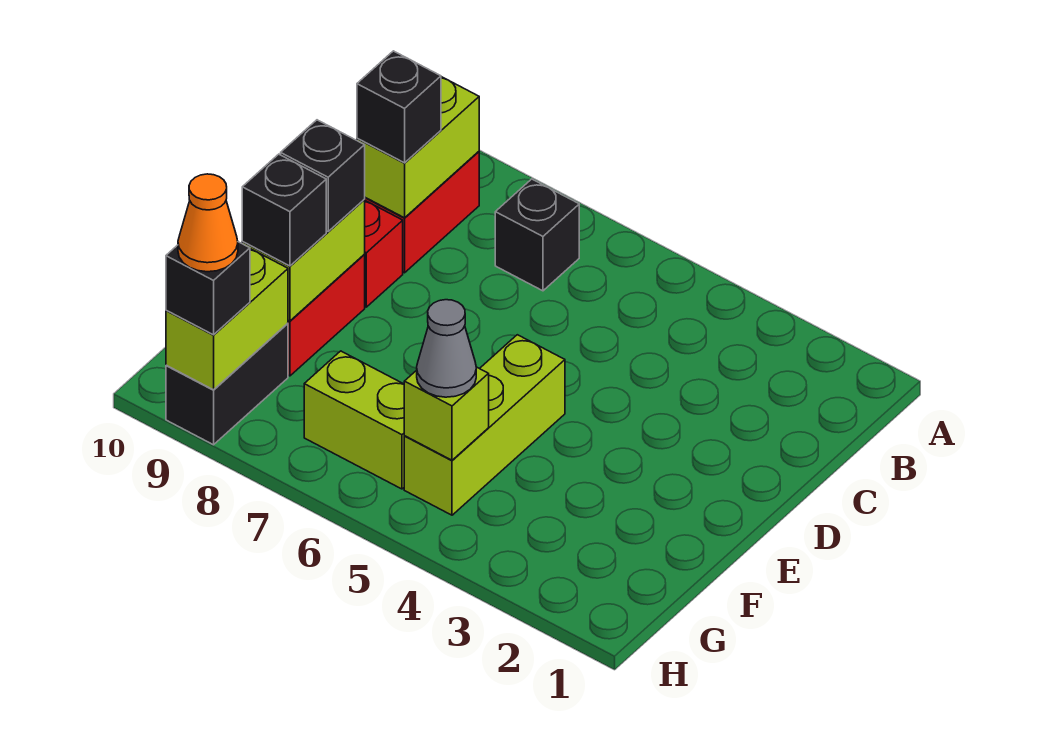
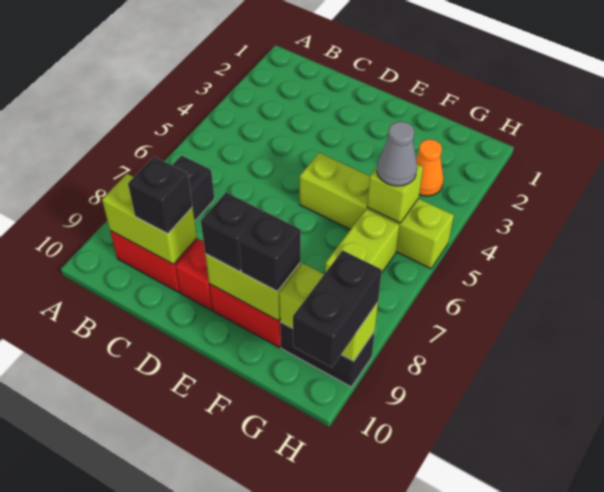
lime 1x3 brick [404,335,565,515] -> lime 1x4 brick [300,153,454,269]
black 1x1 brick [166,242,250,335] -> black 1x2 brick [293,250,382,367]
orange 1x1 cone [178,174,238,272] -> orange 1x1 cone moved to [416,139,443,196]

